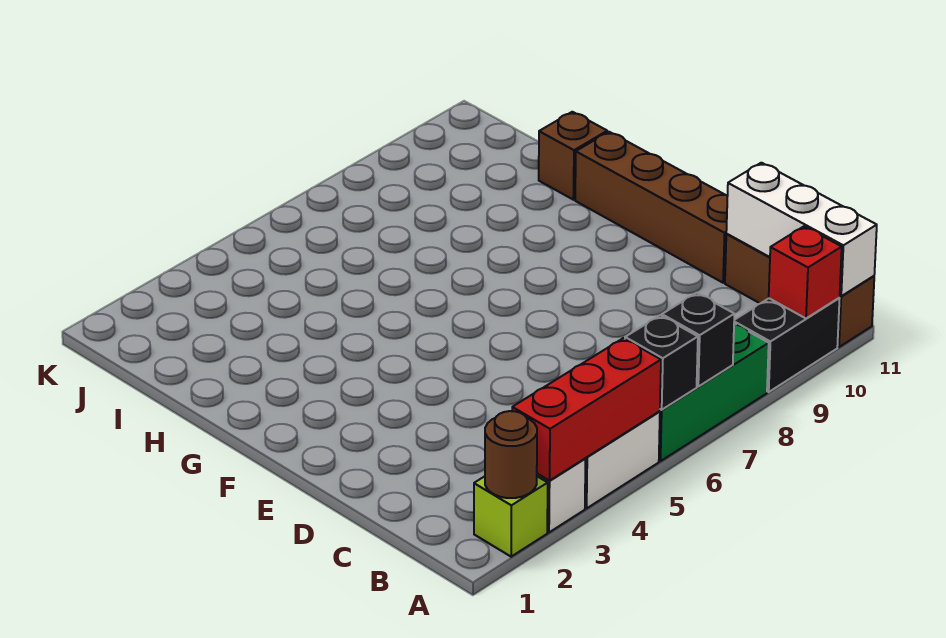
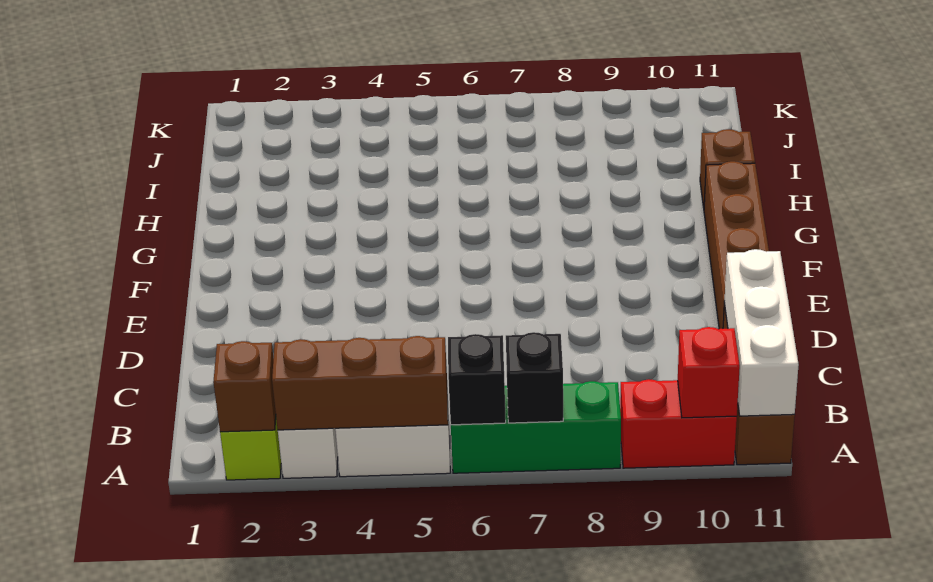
brown 1x1 round brick [485,411,537,498] -> brown 1x1 brick [213,341,276,432]
red 1x3 brick [512,338,661,481] -> brown 1x3 brick [272,336,448,430]
black 1x2 brick [734,298,840,392] -> red 1x2 brick [620,379,737,468]

